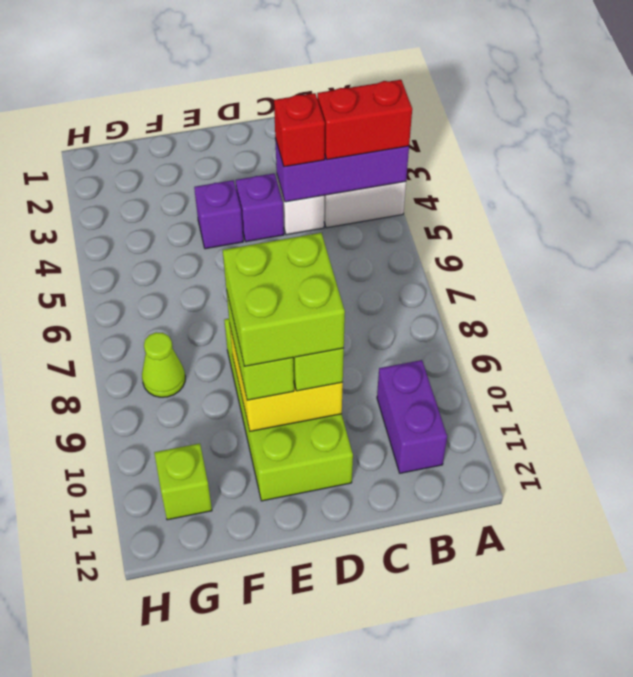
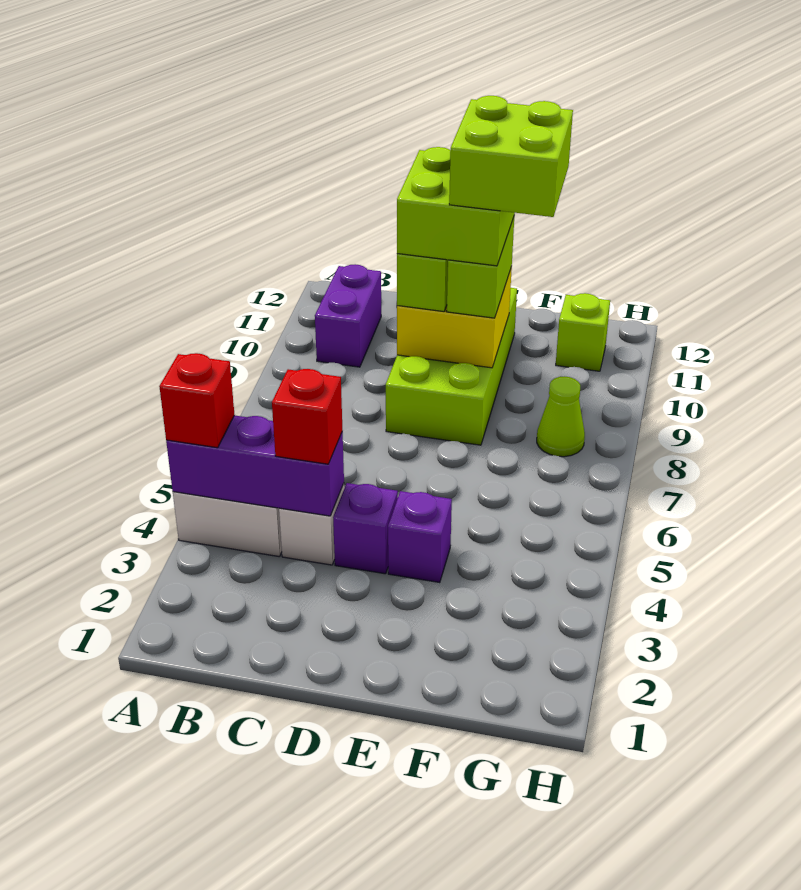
red 1x2 brick [317,80,412,160] -> red 1x1 brick [159,353,234,448]
none -> lime 2x2 brick [449,96,573,217]

